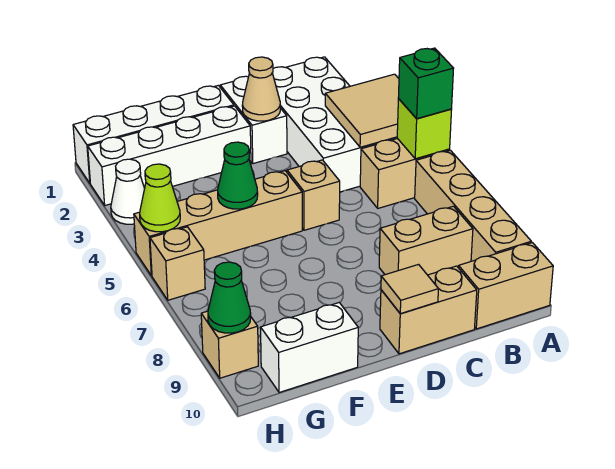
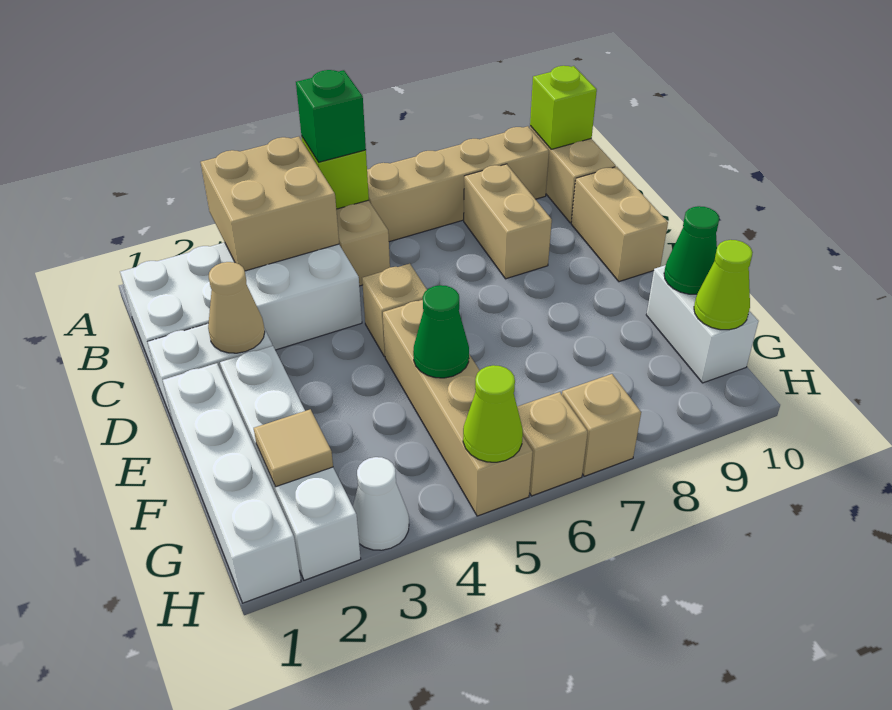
tan 2x2 tile [325,74,399,147] -> tan 2x2 brick [201,137,339,271]
none -> lime 1x1 brick [530,66,597,149]
tan 1x1 tile [381,265,438,314] -> tan 1x1 tile moved to [254,409,333,487]
none -> lime 1x1 cone [694,240,753,330]
tan 1x1 brick [201,311,258,378] -> tan 1x1 brick moved to [562,374,641,476]
green 1x1 cone [208,262,251,333] -> green 1x1 cone moved to [664,206,719,294]

